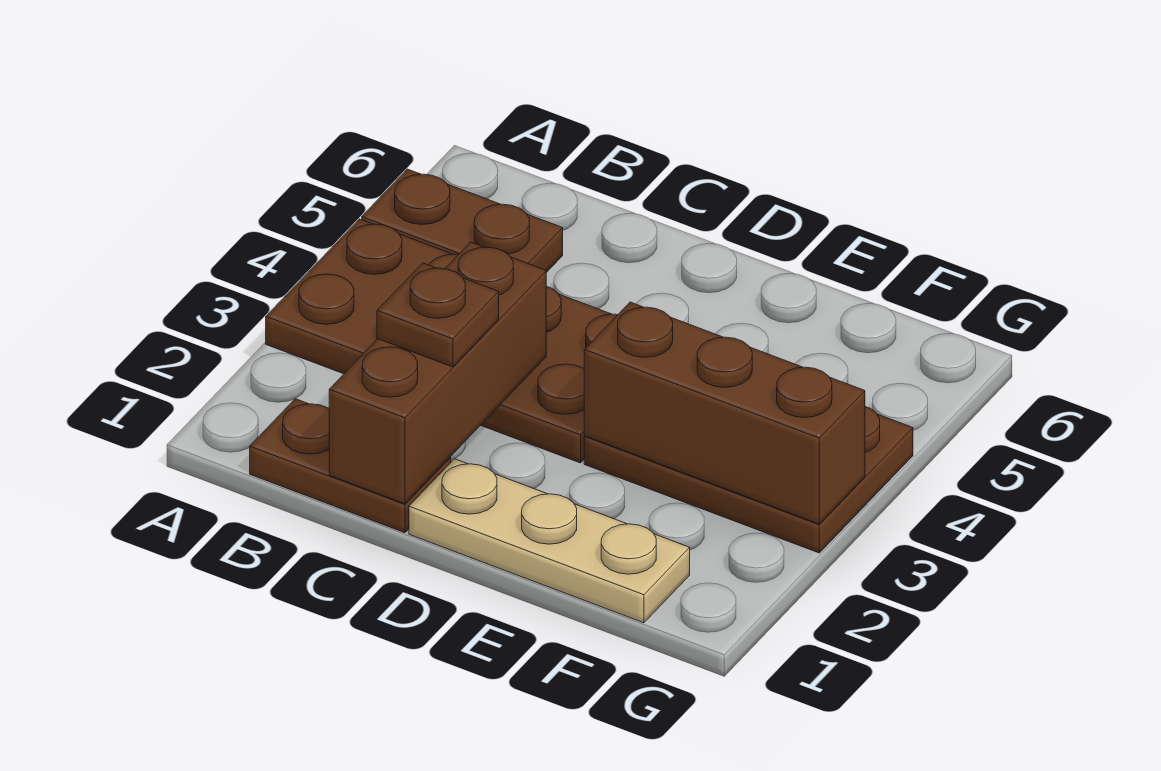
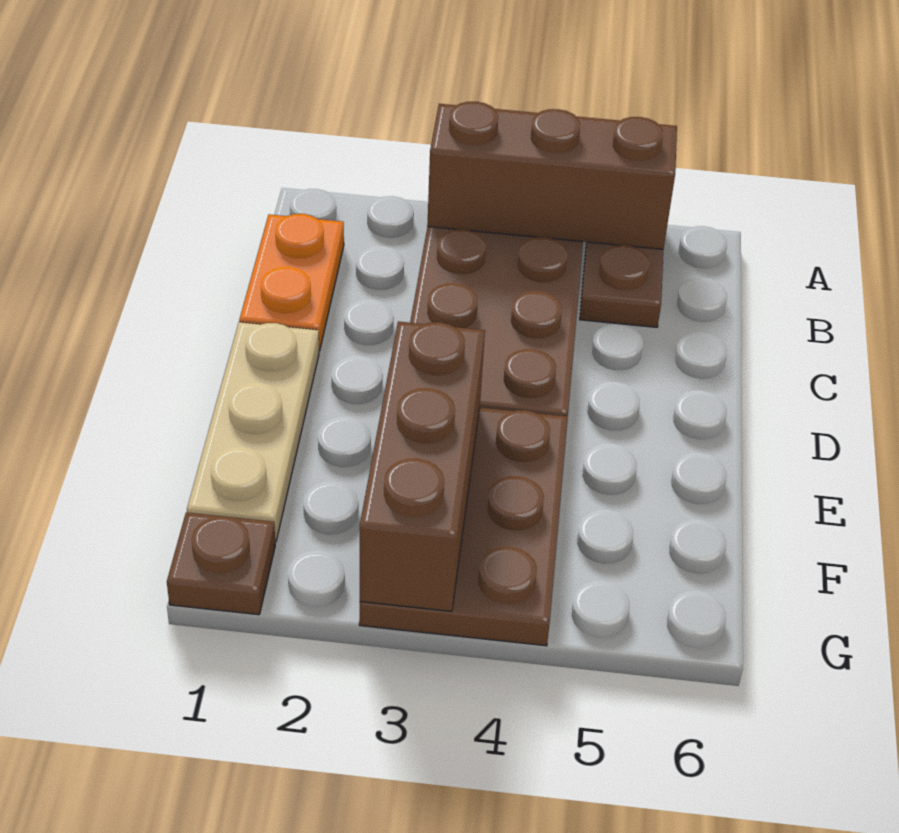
brown 1x2 plate [250,399,451,533] -> orange 1x2 plate [239,214,344,351]
brown 1x3 brick [329,242,546,504] -> brown 1x3 brick moved to [427,102,677,249]
brown 1x1 plate [377,263,499,367] -> brown 1x1 plate moved to [167,512,275,615]

